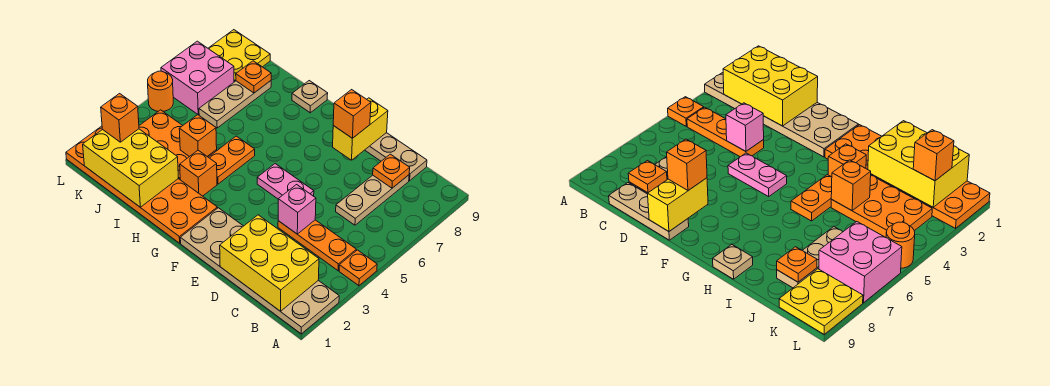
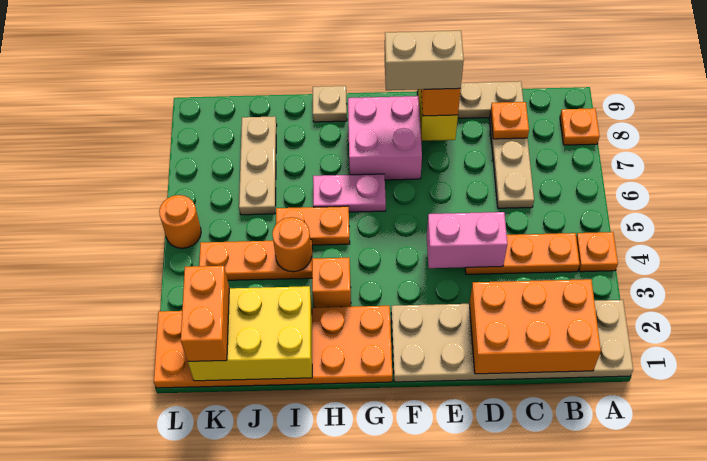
yellow 2x3 brick [220,215,319,311] -> orange 2x3 brick [469,279,601,374]
pink 1x1 brick [278,185,316,234] -> pink 1x2 brick [427,212,507,268]
pink 1x2 plate [257,164,314,199] -> pink 1x2 plate moved to [313,174,386,212]
none -> tan 1x2 brick [385,31,464,90]
orange 1x2 plate [208,136,255,184] -> orange 1x2 plate turned to [276,206,350,245]
orange 2x3 plate [139,110,217,179] -> orange 1x3 plate [199,240,312,280]
orange 1x1 brick [179,115,217,157] -> orange 1x1 round brick [272,217,312,272]
orange 1x1 plate [236,61,271,93] -> orange 1x1 plate moved to [560,108,600,145]
orange 1x1 brick [101,94,139,142] -> orange 1x2 brick [181,266,229,361]
pink 2x2 brick [161,41,234,115] -> pink 2x2 brick moved to [348,96,422,180]
yellow 2x2 plate [208,30,270,82] -> none

